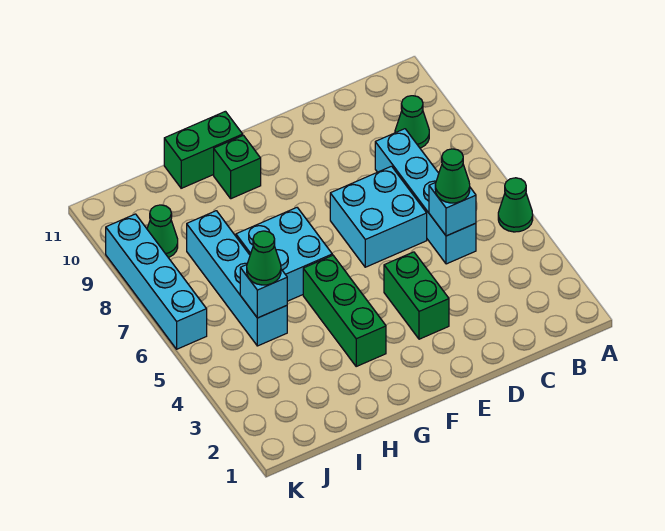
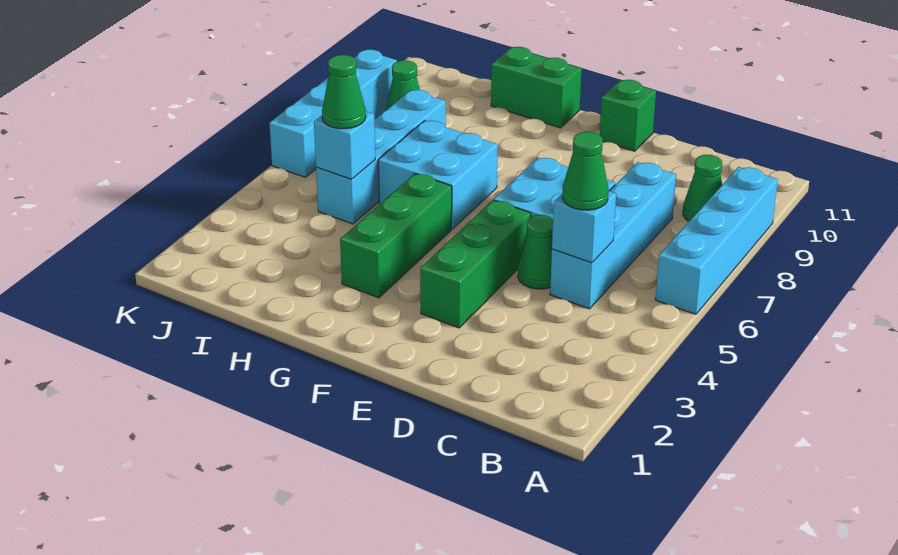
green 1x1 cone [498,178,533,232] -> green 1x1 cone moved to [518,215,553,289]
none -> cyan 1x4 brick [655,167,778,314]
green 1x2 brick [384,252,449,339] -> green 1x3 brick [420,200,531,328]
green 1x1 brick [214,135,261,199] -> green 1x1 brick moved to [600,80,656,151]

